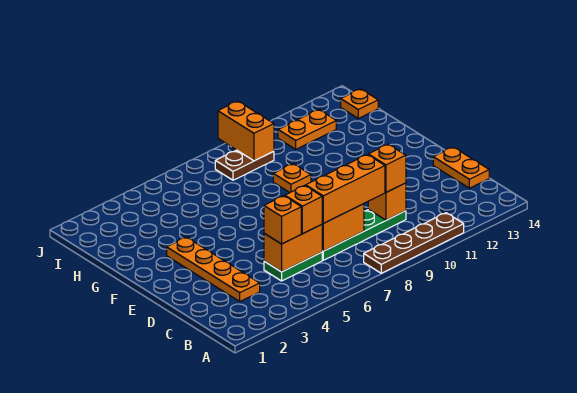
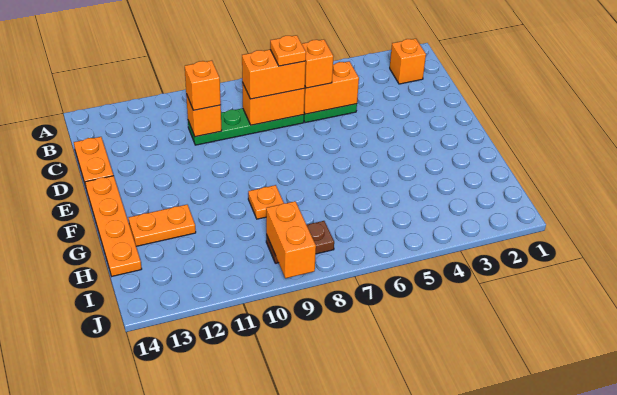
brown 1x4 plate [364,213,464,273] -> none
orange 1x4 plate [167,237,260,301] -> orange 1x4 plate moved to [85,176,142,276]
orange 1x1 brick [264,196,301,244] -> orange 1x1 brick moved to [390,39,426,84]
orange 1x3 brick [306,155,385,223] -> orange 1x2 brick [242,50,306,99]
orange 1x2 plate [278,110,336,149] -> orange 1x2 plate moved to [128,205,196,246]
orange 1x1 plate [341,89,378,118] -> orange 1x1 plate moved to [270,35,306,66]

